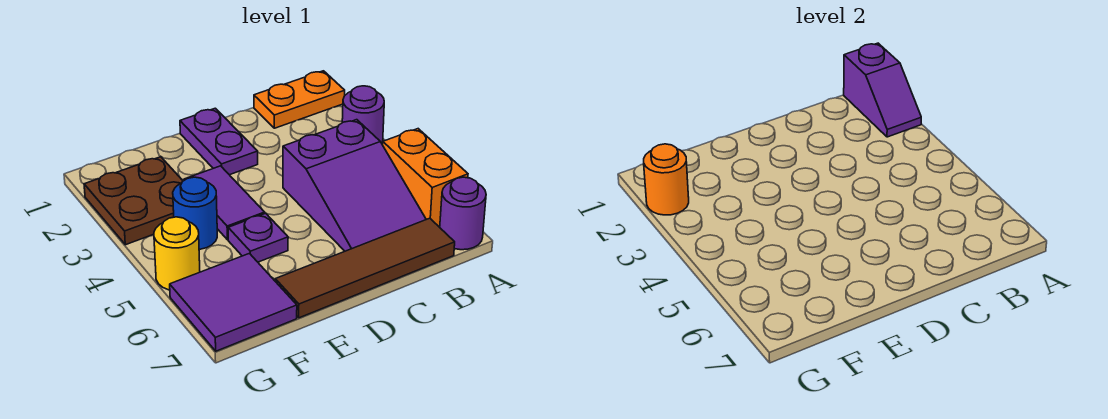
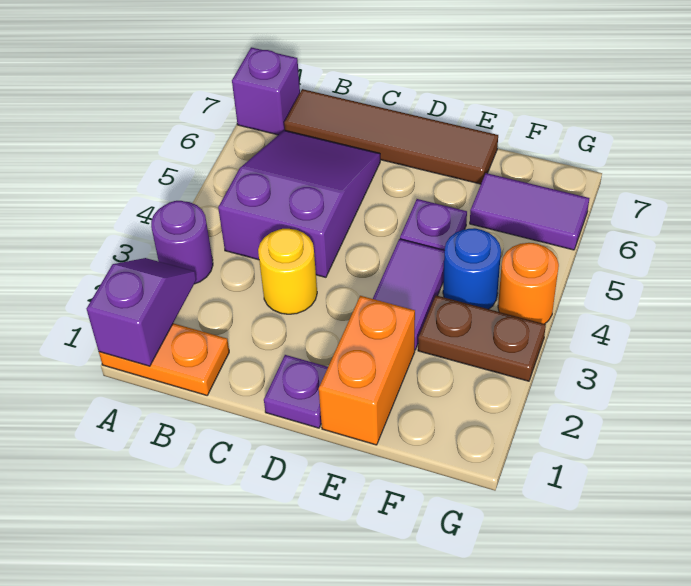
orange 1x2 brick [383,129,468,226] -> orange 1x2 brick moved to [319,296,415,445]
purple 1x1 round brick [440,177,486,250] -> purple 1x1 brick [232,47,300,135]
purple 1x2 plate [180,108,258,175] -> purple 1x1 plate [264,355,328,428]
brown 2x2 plate [84,157,183,245] -> brown 1x2 plate [418,295,546,381]
purple 2x2 tile [170,253,297,351] -> purple 1x2 tile [470,173,589,250]
orange 1x1 round brick [644,144,689,215] -> orange 1x1 round brick moved to [498,243,559,324]
yellow 1x1 round brick [154,217,200,290] -> yellow 1x1 round brick moved to [258,229,317,314]

